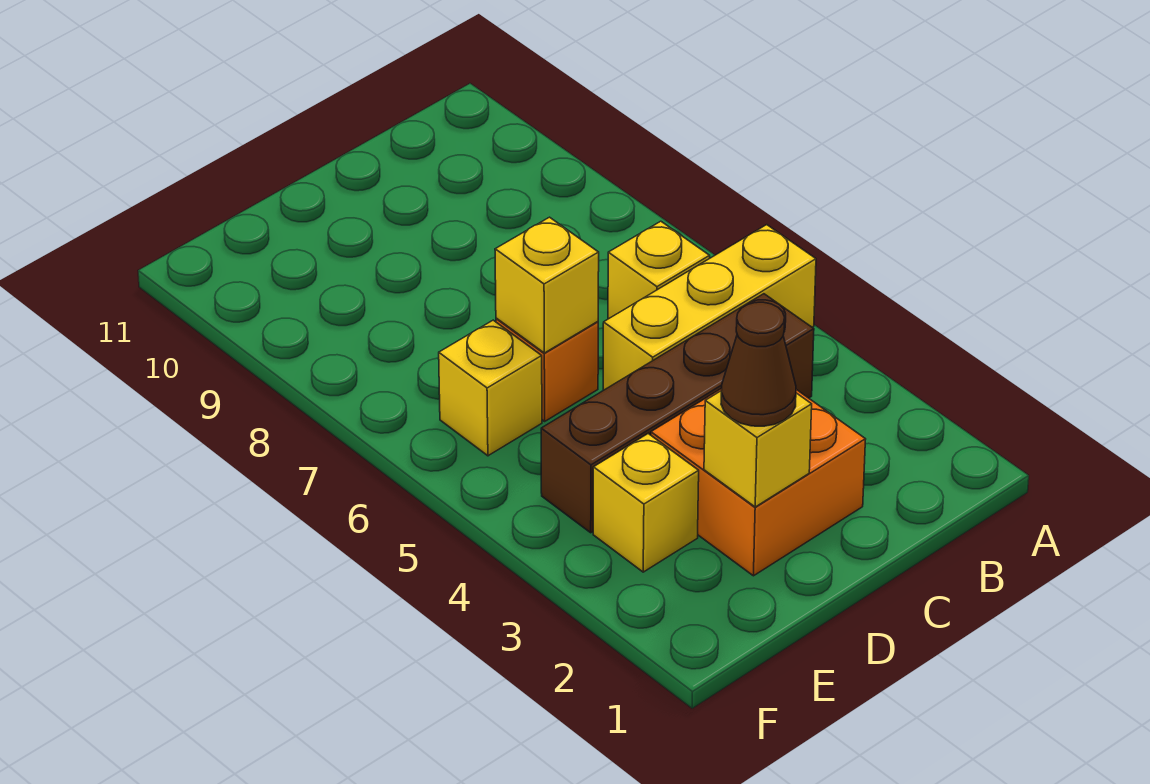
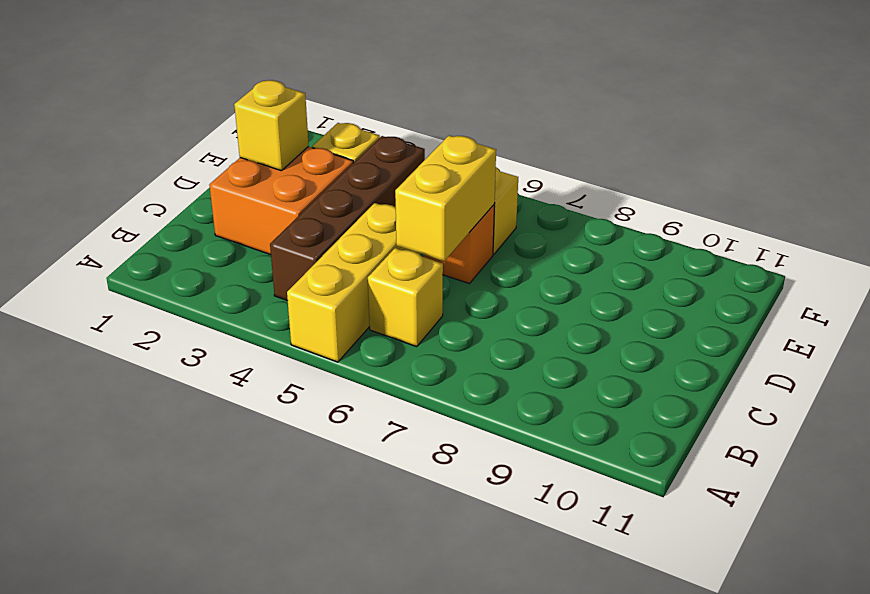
brown 1x1 cone [721,302,796,426] -> none
yellow 1x1 brick [495,217,599,353] -> yellow 1x2 brick [395,136,496,261]

